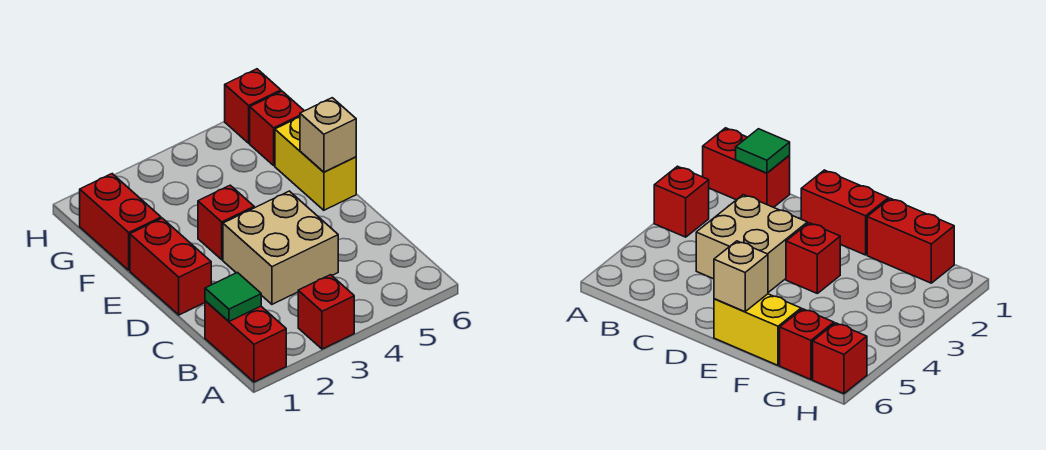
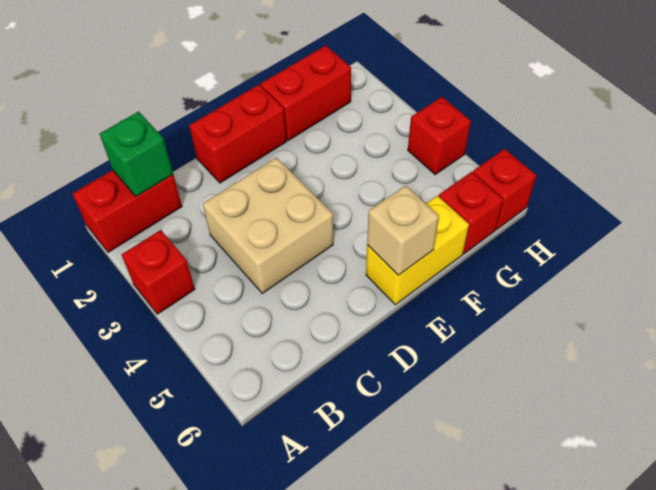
green 1x1 tile [205,273,261,321] -> green 1x1 brick [100,112,173,196]
red 1x1 brick [198,185,254,260] -> red 1x1 brick moved to [408,97,471,175]

